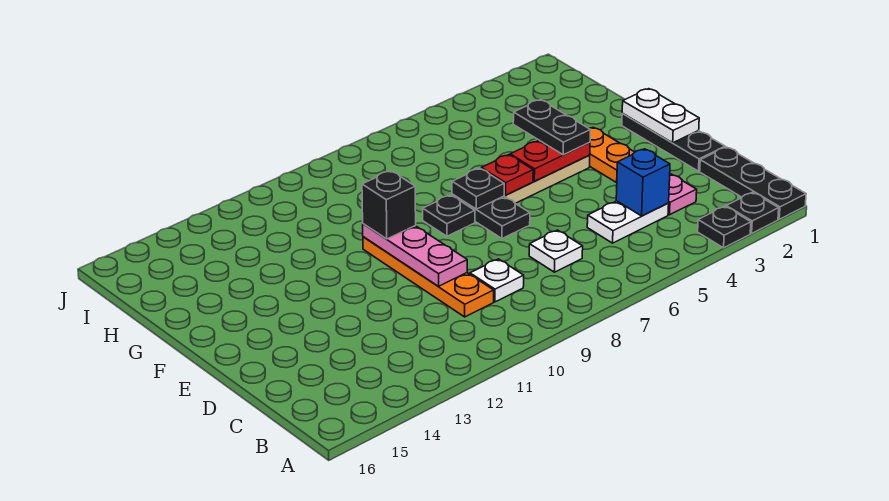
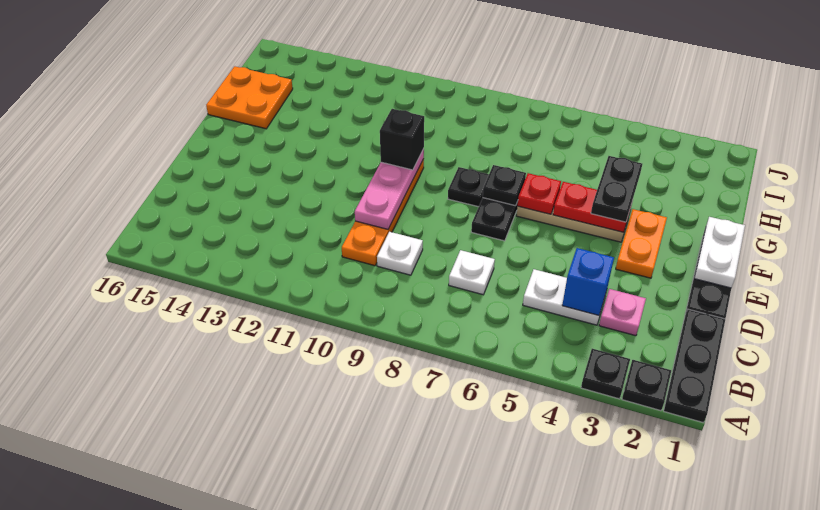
none -> orange 2x2 plate [206,66,293,129]

